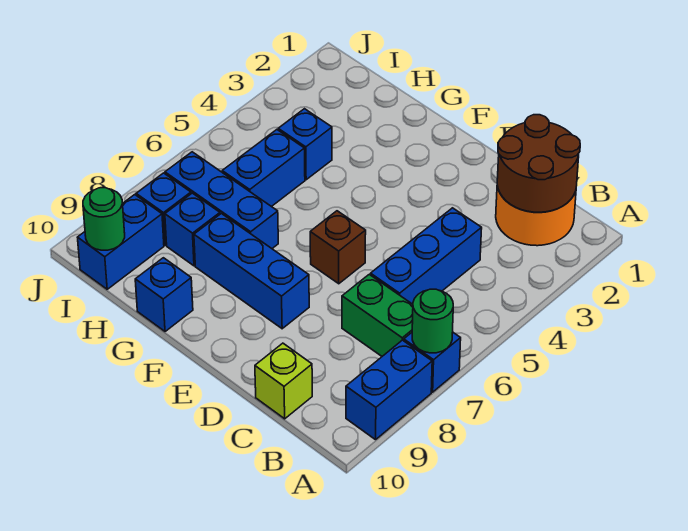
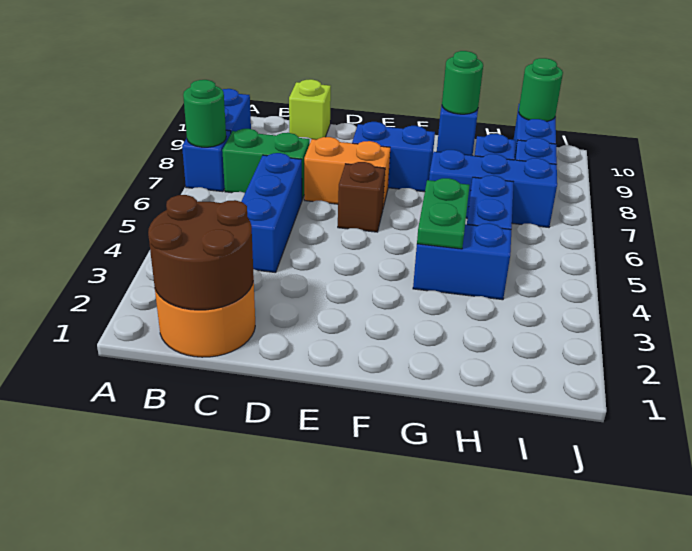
none -> orange 1x2 brick [304,137,390,207]
blue 1x3 brick [194,214,309,329] -> blue 1x2 brick [352,122,435,192]
none -> green 1x2 plate [417,178,470,249]
none -> green 1x1 round brick [442,51,483,114]
blue 1x1 brick [278,109,332,180] -> blue 1x2 brick [413,223,511,300]

